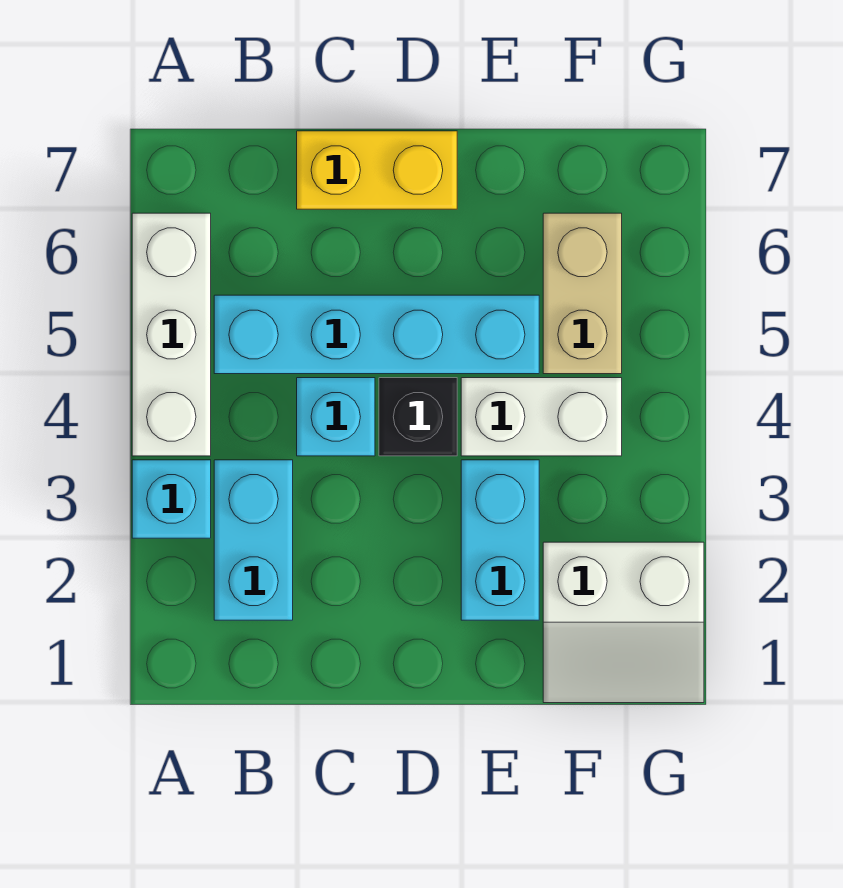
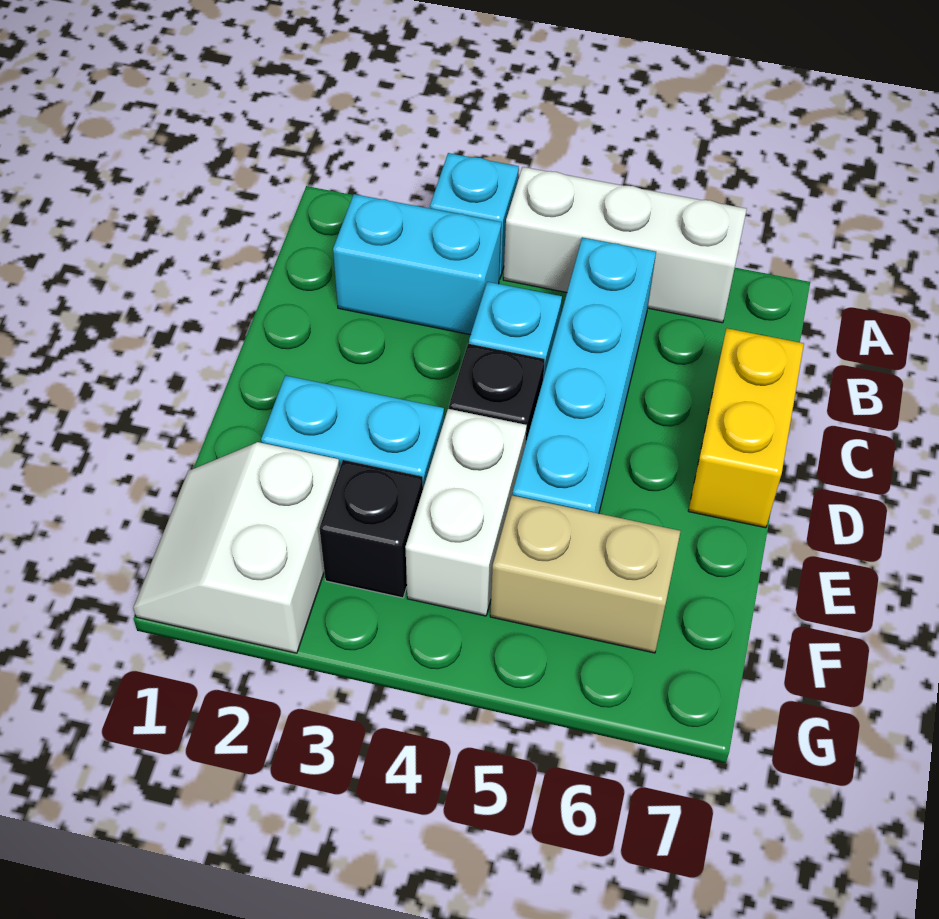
none -> black 1x1 brick [319,460,423,598]

